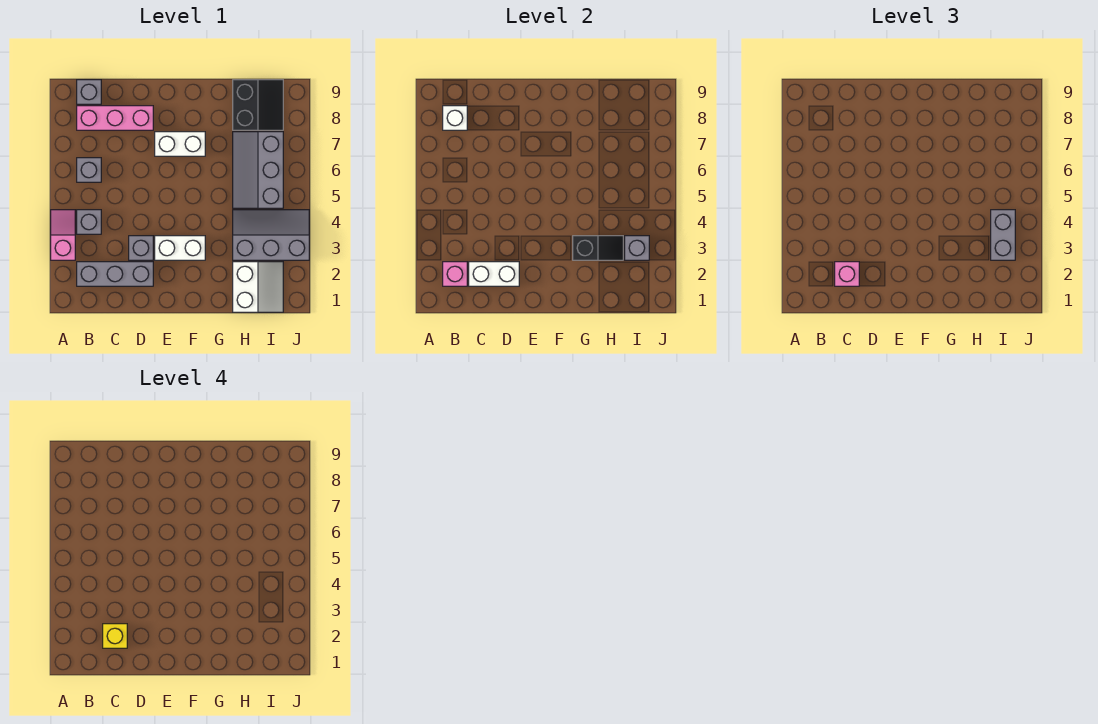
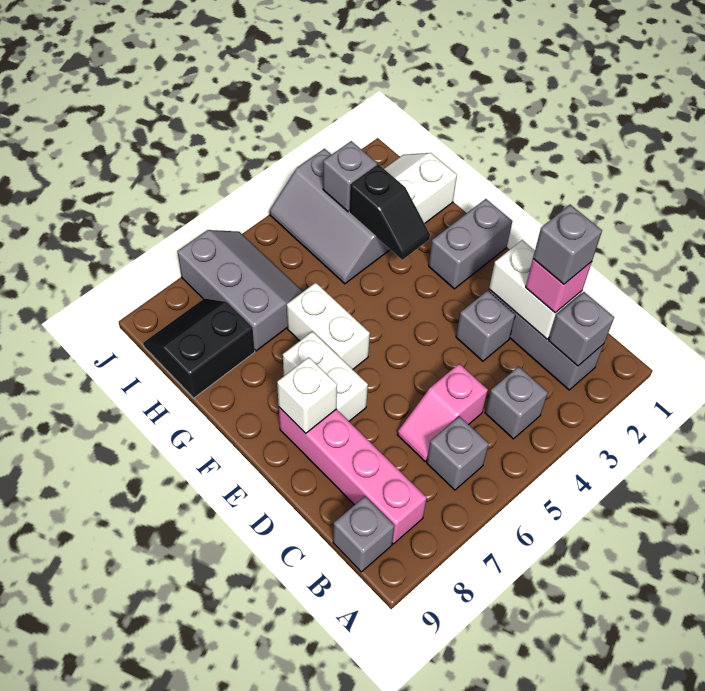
pink 1x2 slope [51,210,75,260] -> pink 1x2 slope moved to [397,364,488,461]
pink 1x1 brick [443,262,467,286] -> grey 1x1 brick [549,292,614,366]
pink 1x3 brick [77,106,153,130] -> pink 1x4 brick [279,407,427,544]
white 1x1 brick [443,106,467,130] -> white 1x1 brick moved to [277,357,337,433]
yellow 1x1 brick [103,624,127,648] -> grey 1x1 brick [533,205,602,284]
white 1x2 brick [155,236,205,260] -> white 1x2 brick moved to [287,283,370,369]
black 1x2 slope [573,236,623,260] -> black 1x2 slope turned to [349,164,430,260]
grey 2x3 slope [233,132,283,208] -> grey 2x3 slope turned to [177,230,303,351]
grey 1x2 brick [991,210,1015,260] -> grey 1x2 brick moved to [429,199,512,289]

